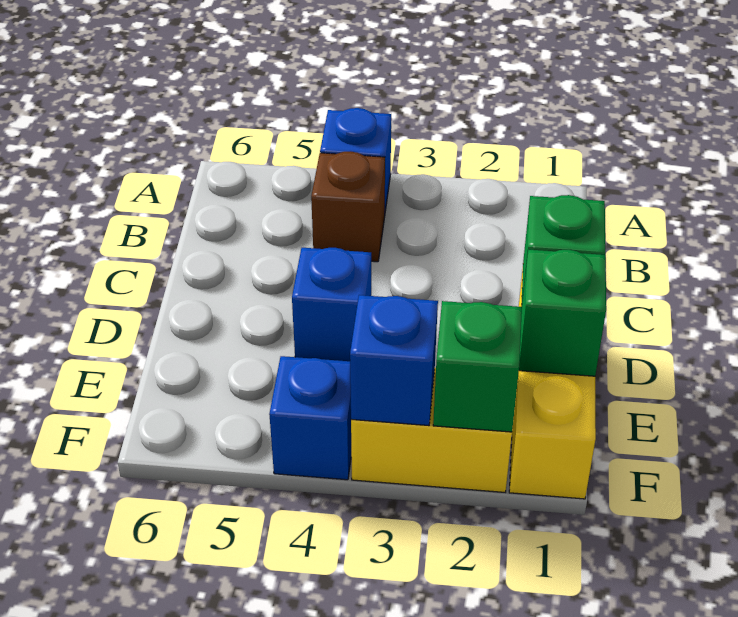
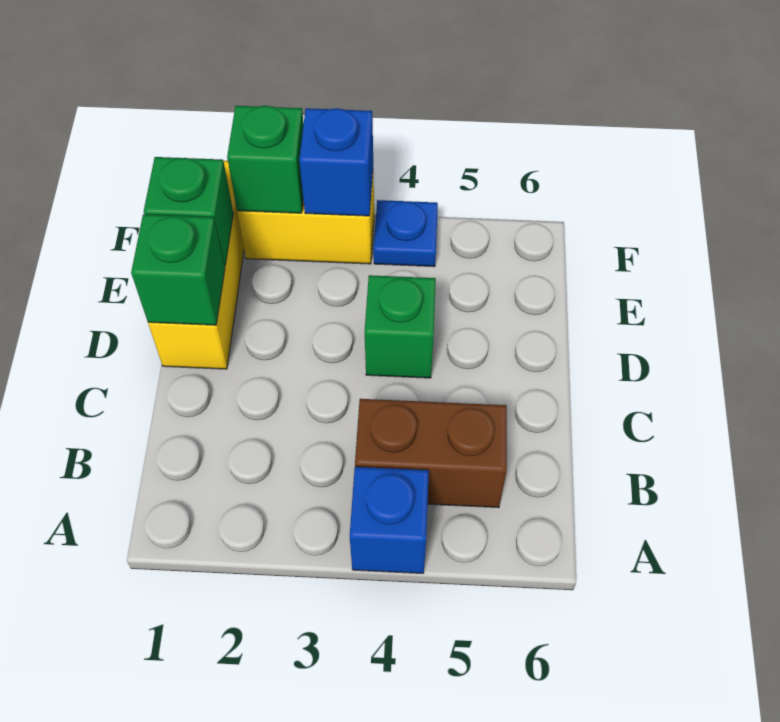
brown 1x1 brick [311,151,385,262] -> brown 1x2 brick [355,399,507,508]
blue 1x1 brick [292,248,371,361] -> green 1x1 brick [365,275,436,378]
blue 1x1 brick [269,356,351,480] -> blue 1x1 plate [374,200,438,267]

